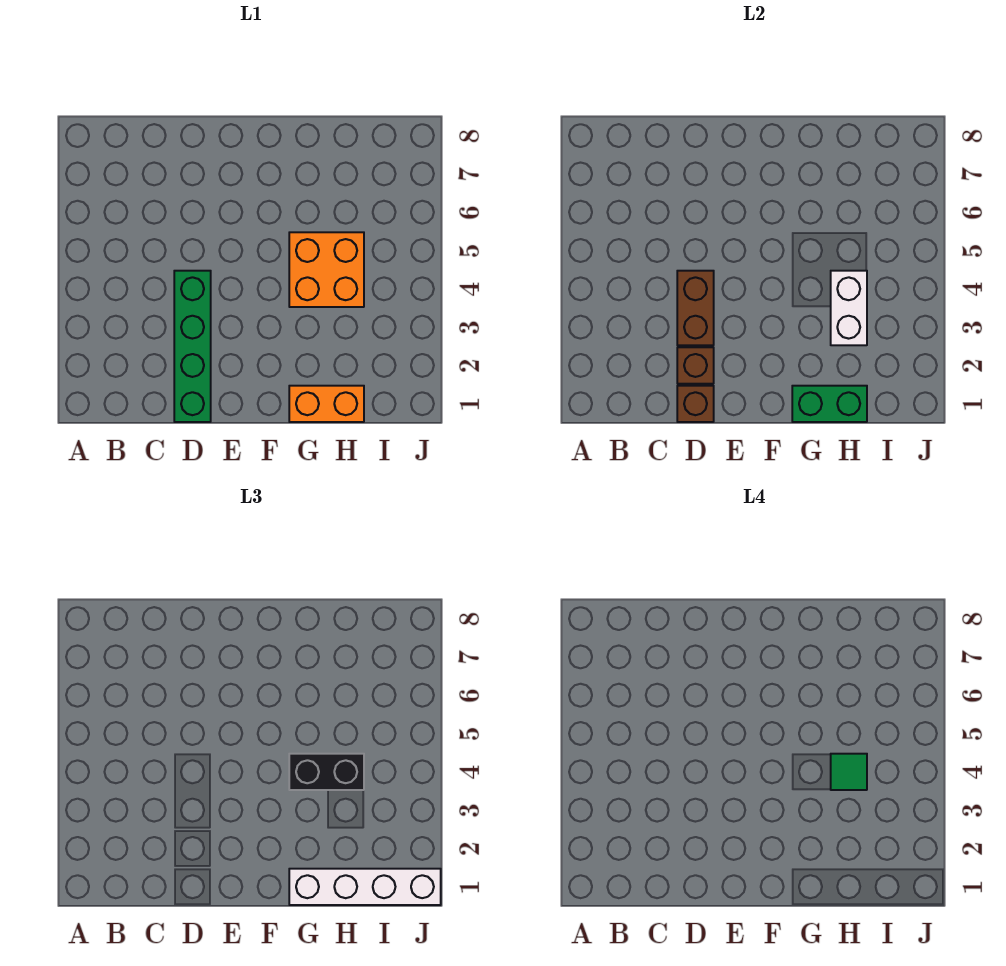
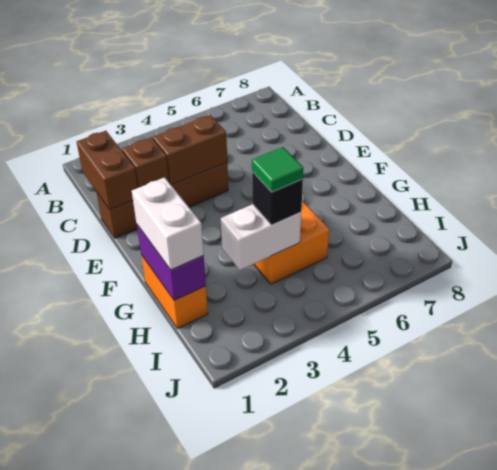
green 1x4 brick [174,271,211,422] -> brown 1x4 brick [96,163,228,238]
brown 1x1 brick [677,386,714,422] -> brown 1x2 brick [77,131,138,210]
green 1x2 brick [792,386,867,422] -> purple 1x2 brick [137,225,206,301]
white 1x4 brick [289,869,441,905] -> white 1x2 brick [132,177,204,270]
black 1x2 brick [289,754,364,790] -> black 1x1 brick [252,172,303,225]

